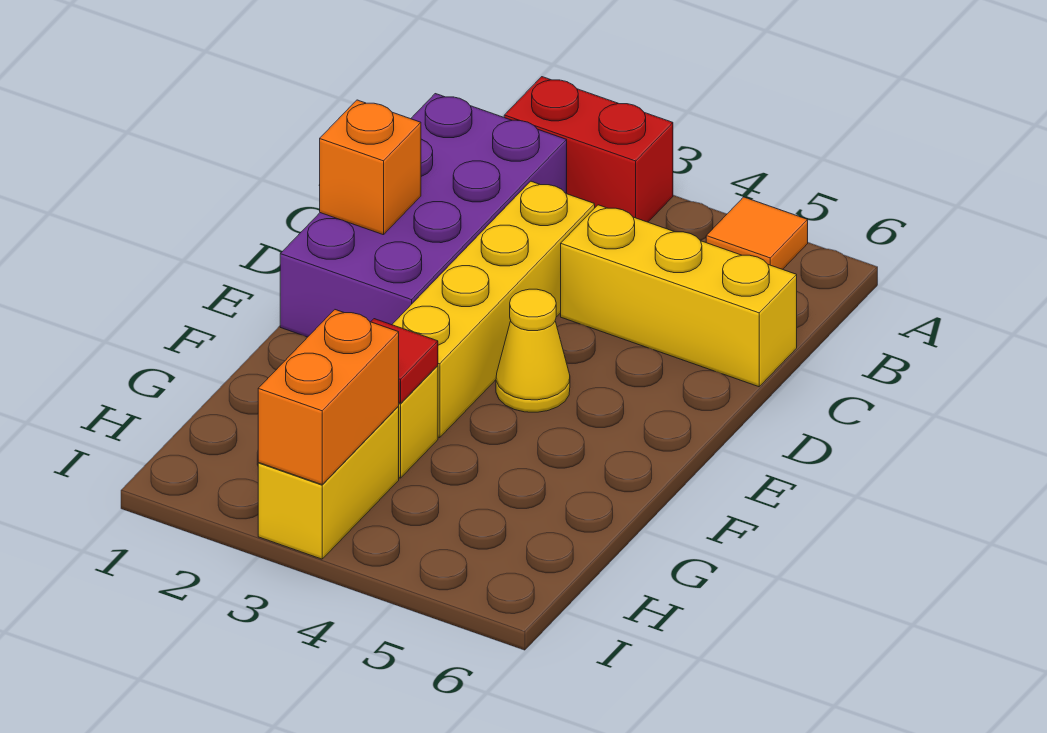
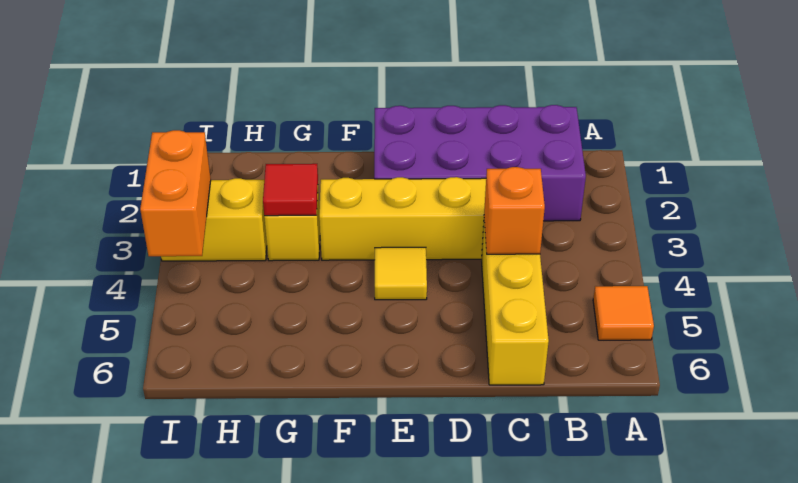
red 1x2 brick [504,77,673,222] -> none
orange 1x1 brick [320,100,421,235] -> orange 1x1 brick moved to [484,167,545,254]
yellow 1x1 cone [496,289,570,412] -> yellow 1x1 tile [375,247,427,300]
orange 1x2 brick [258,310,399,484] -> orange 1x2 brick turned to [140,130,211,256]

